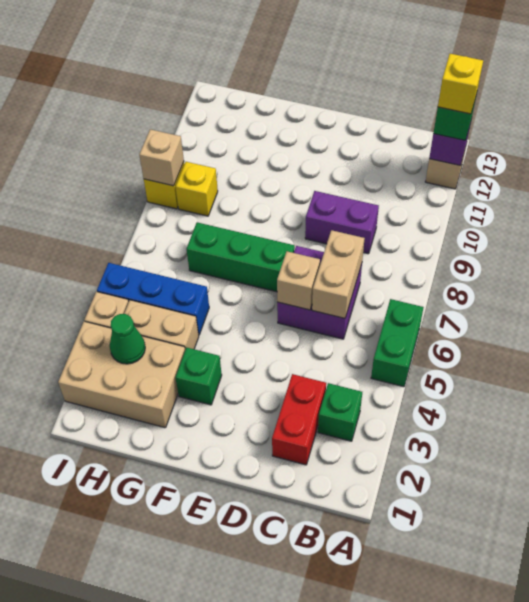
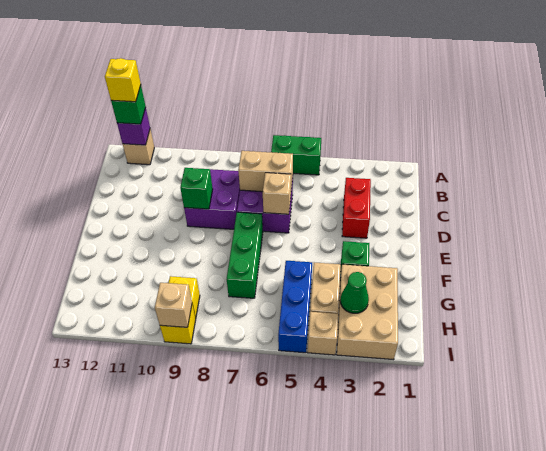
green 1x1 brick [318,383,362,441] -> green 1x1 brick moved to [180,168,213,209]
red 1x2 brick [272,374,326,465] -> red 1x2 brick turned to [342,178,371,238]
purple 1x2 brick [305,191,379,254] -> purple 2x2 brick [184,169,240,229]

